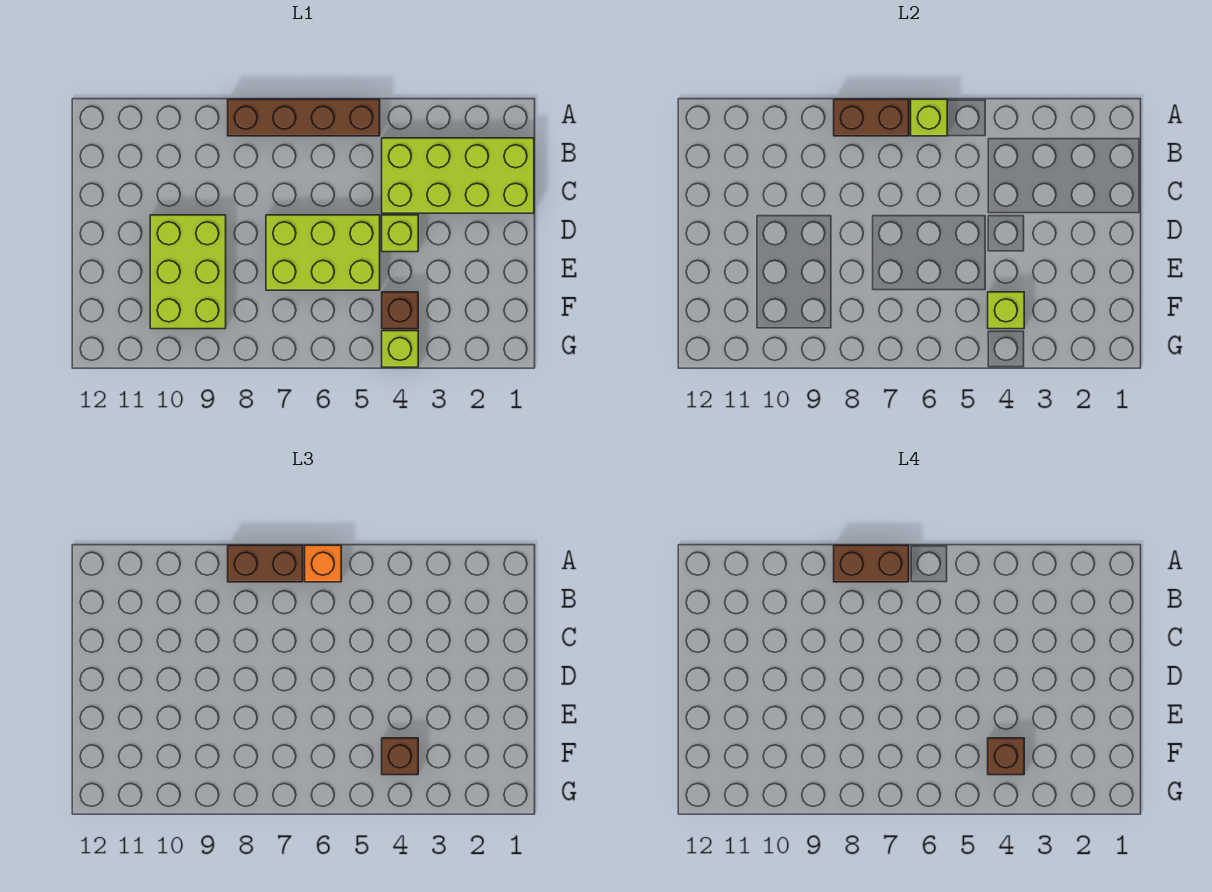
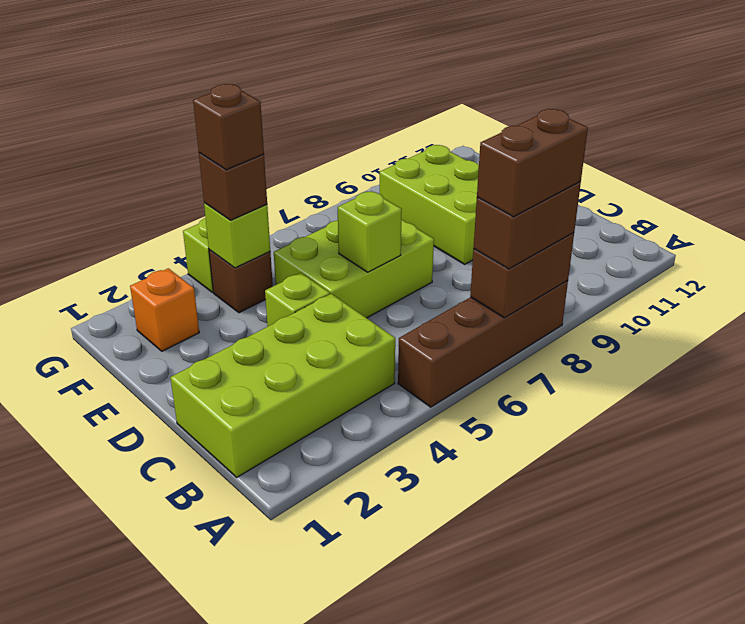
lime 1x1 brick [911,99,947,136] -> lime 1x1 brick moved to [338,191,402,272]
orange 1x1 brick [305,545,341,582] -> orange 1x1 brick moved to [130,268,199,351]

